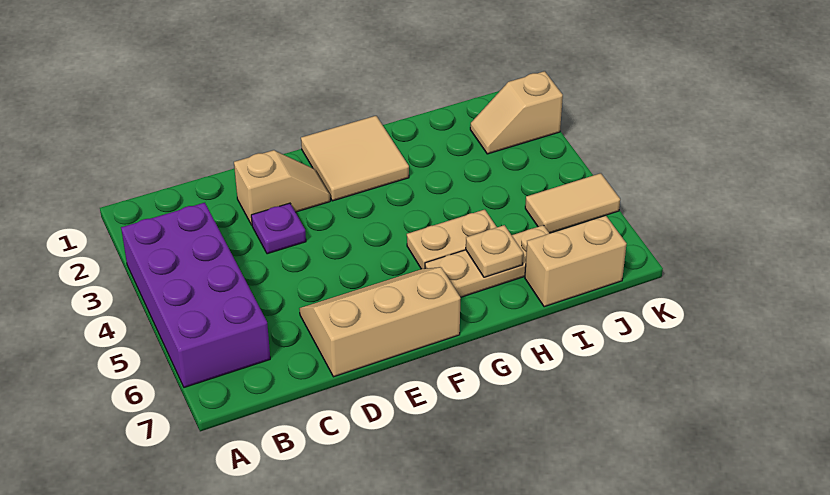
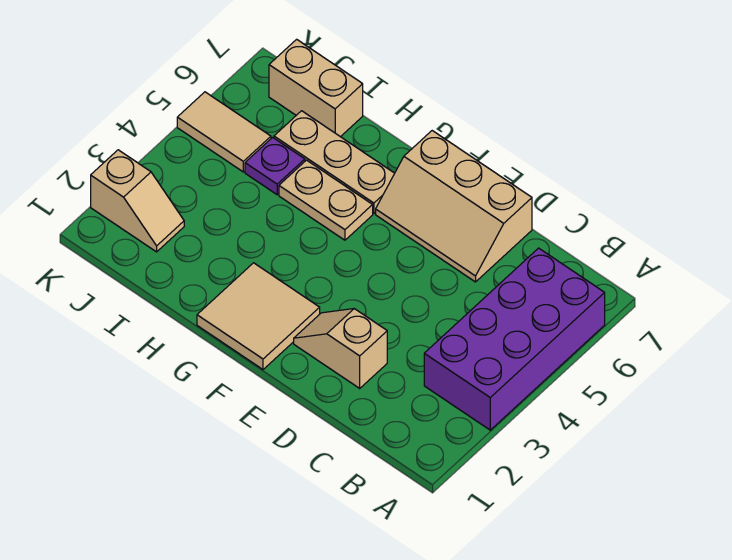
purple 1x1 plate [251,203,306,254] -> purple 1x1 plate moved to [245,137,305,195]
tan 1x1 plate [466,225,523,277] -> none

